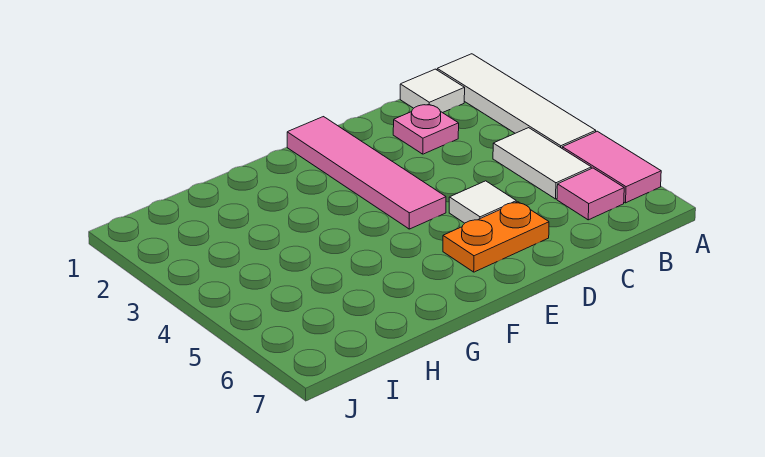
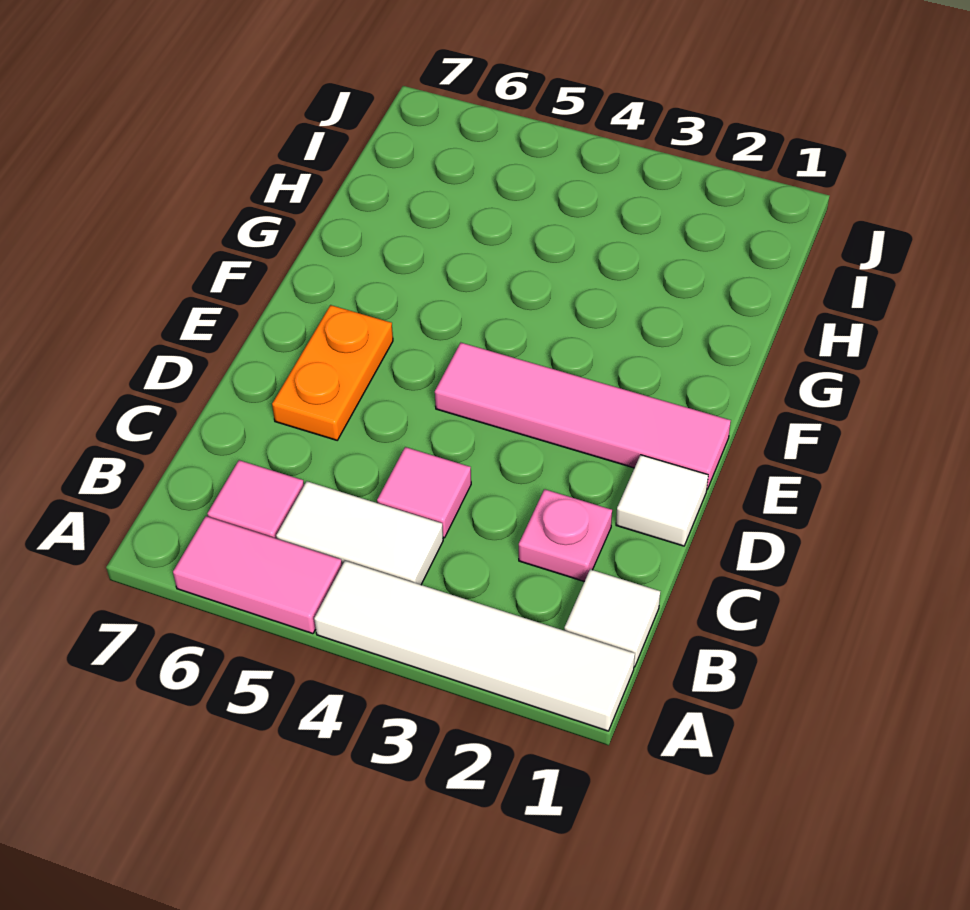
none -> pink 1x1 tile [377,447,471,538]
white 1x1 tile [449,181,516,223] -> white 1x1 tile moved to [616,455,708,546]

